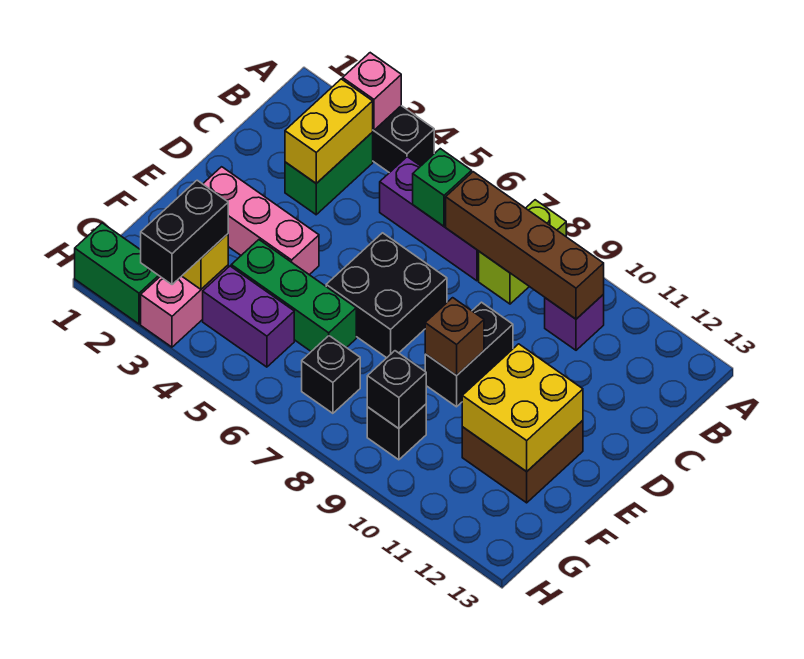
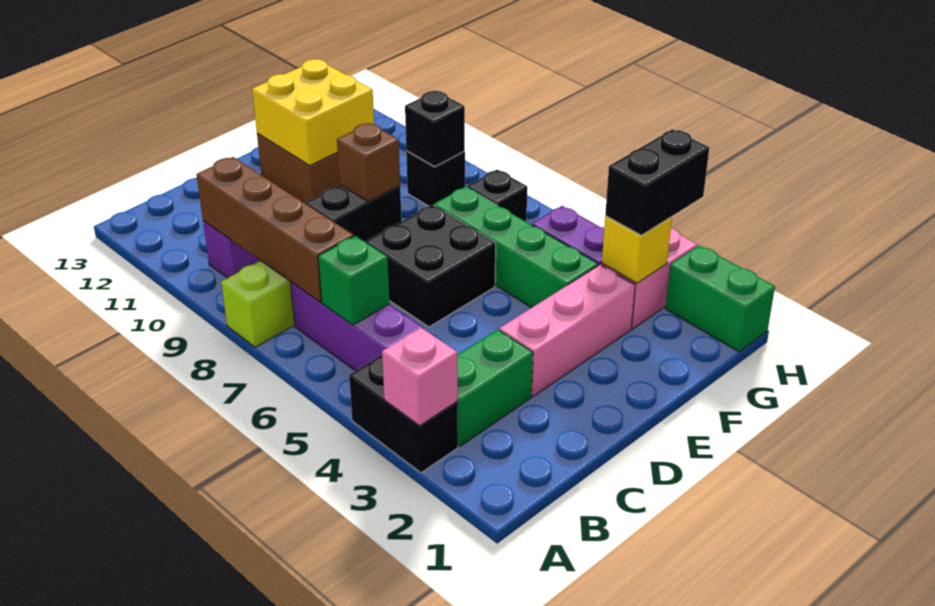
yellow 1x2 brick [285,79,373,183] -> none
pink 1x3 brick [203,167,319,275] -> pink 1x3 brick turned to [499,265,635,397]
green 1x3 brick [231,240,356,351] -> green 1x4 brick [434,187,598,308]

